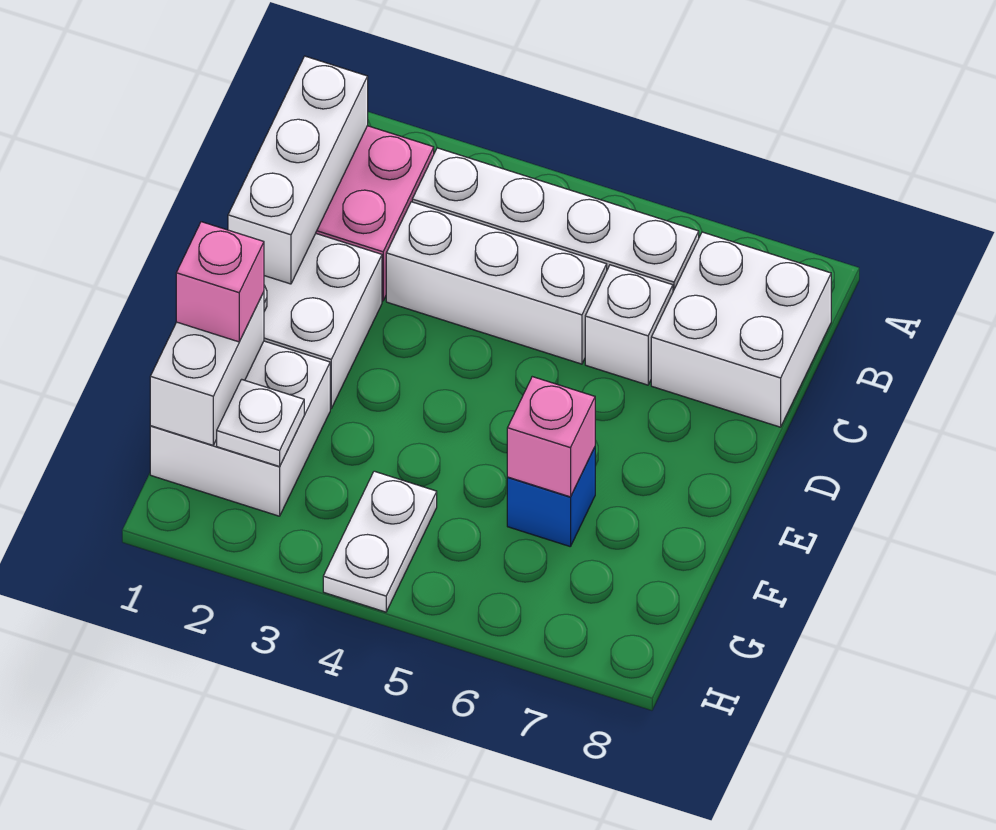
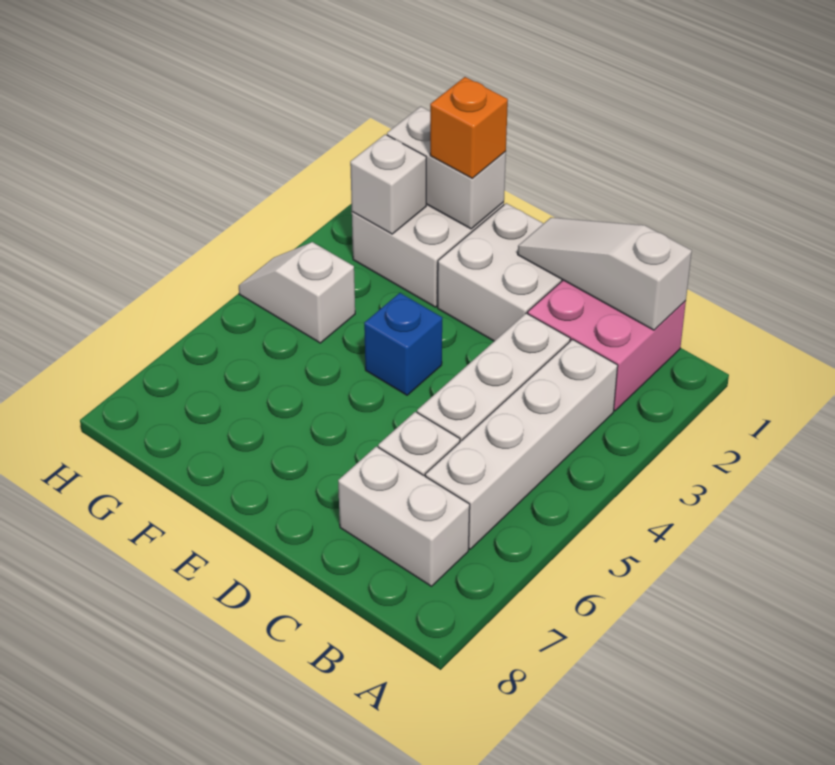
white 1x3 brick [228,56,368,284] -> white 1x3 slope [518,218,692,330]
white 2x2 brick [651,232,831,427] -> white 1x2 brick [338,446,470,586]
pink 1x1 brick [176,222,264,342] -> orange 1x1 brick [430,77,508,179]
blue 1x1 brick [507,447,595,547] -> blue 1x1 brick moved to [364,293,442,395]
pink 1x1 brick [507,377,595,497] -> none
white 1x1 plate [217,379,304,467] -> white 1x1 brick [350,134,426,234]
white 1x2 plate [323,471,437,612] -> white 1x2 slope [239,242,355,343]

